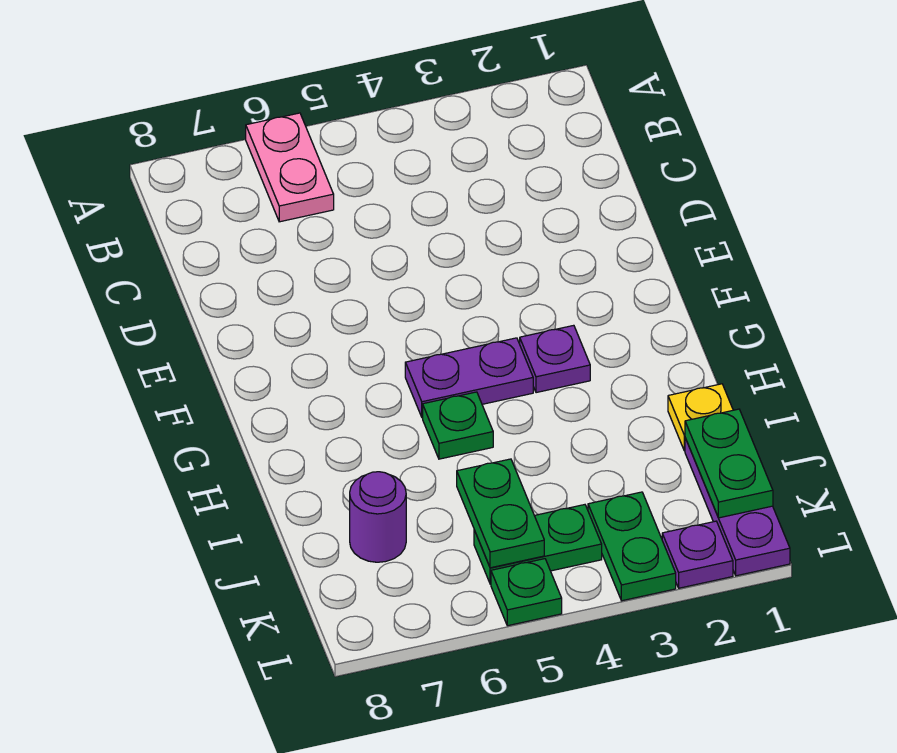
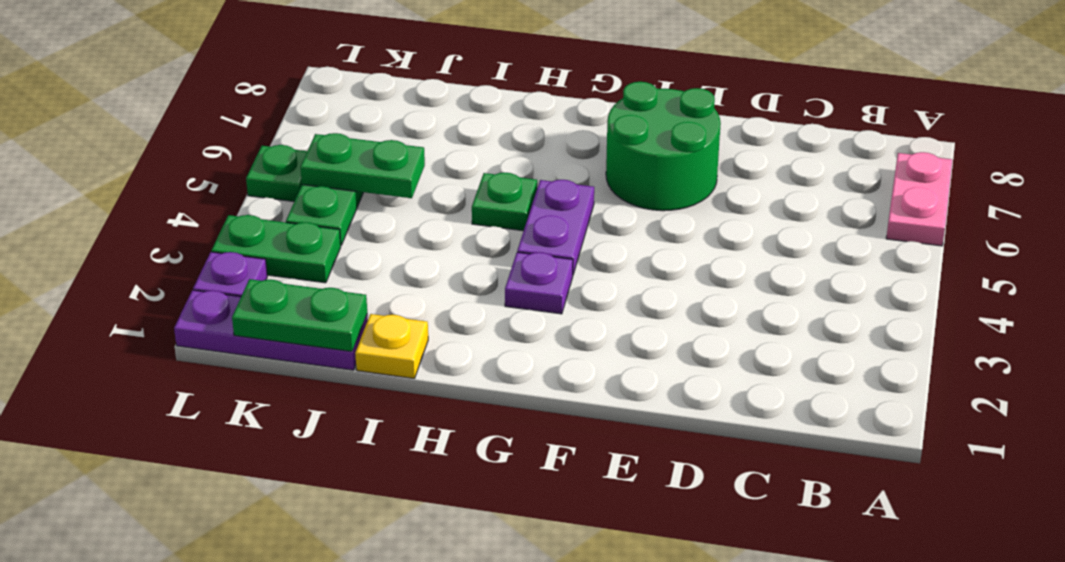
pink 1x2 plate [246,113,334,222] -> pink 1x2 plate turned to [886,152,952,246]
none -> green 2x2 round brick [606,82,721,211]
purple 1x1 round brick [350,472,406,562] -> none

